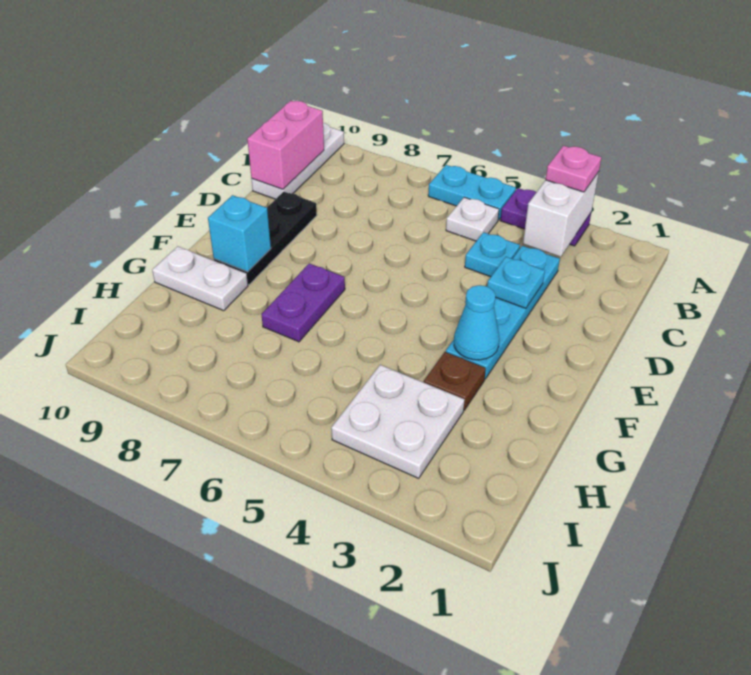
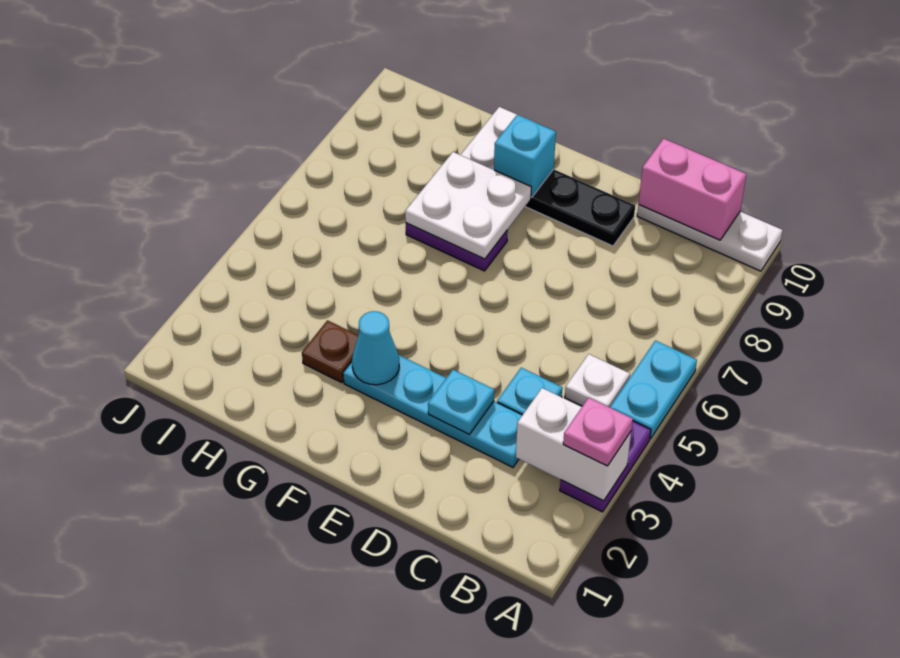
white 2x2 plate [331,365,464,478] -> white 2x2 plate moved to [405,152,531,259]

